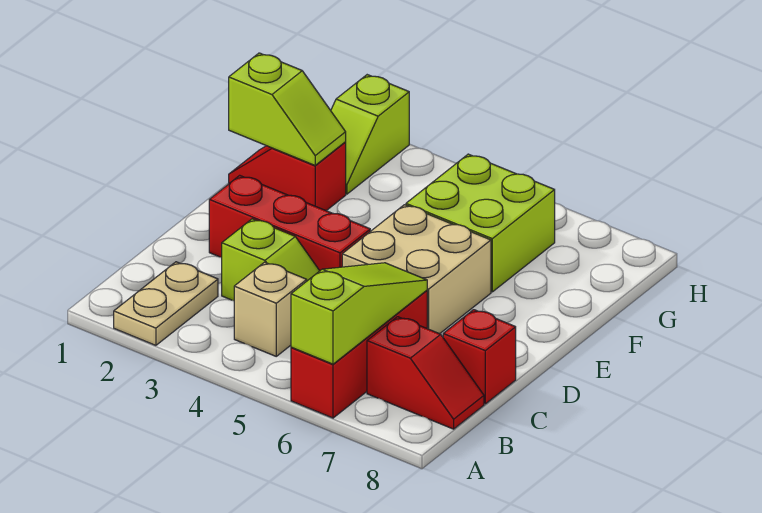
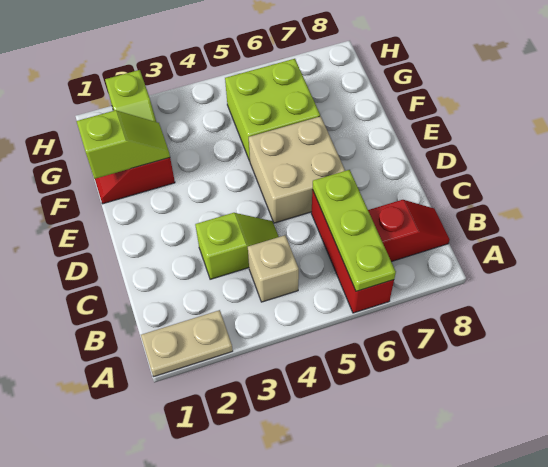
tan 1x2 plate [114,262,218,345] -> tan 1x2 plate turned to [141,310,233,377]
lime 1x3 slope [291,263,427,364] -> lime 1x3 plate [313,170,396,291]
red 1x1 brick [443,310,516,404] -> none
red 1x3 brick [209,175,370,271] -> none

